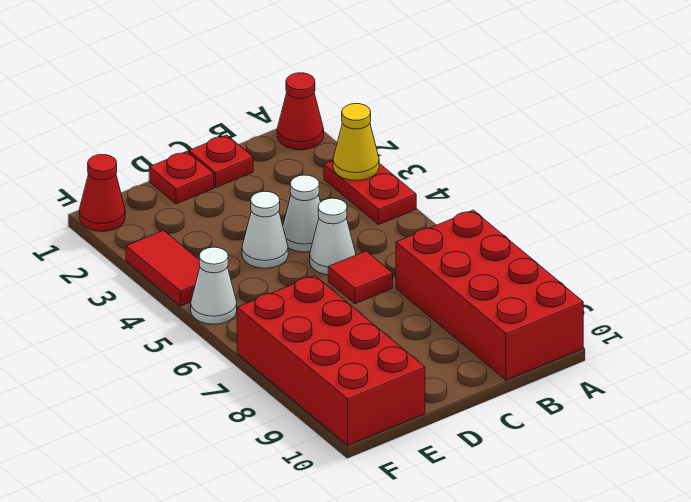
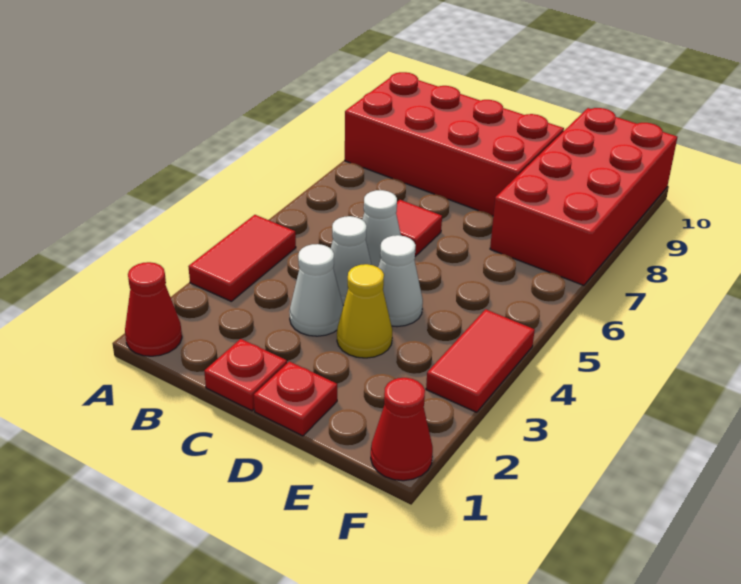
red 1x2 plate [324,161,416,225] -> red 1x2 tile [188,215,296,301]
yellow 1x1 cone [333,104,379,181] -> yellow 1x1 cone moved to [337,264,392,358]
red 2x4 brick [396,210,583,380] -> red 2x4 brick turned to [345,72,564,216]
white 1x1 cone [191,247,237,324] -> white 1x1 cone moved to [289,244,343,336]

